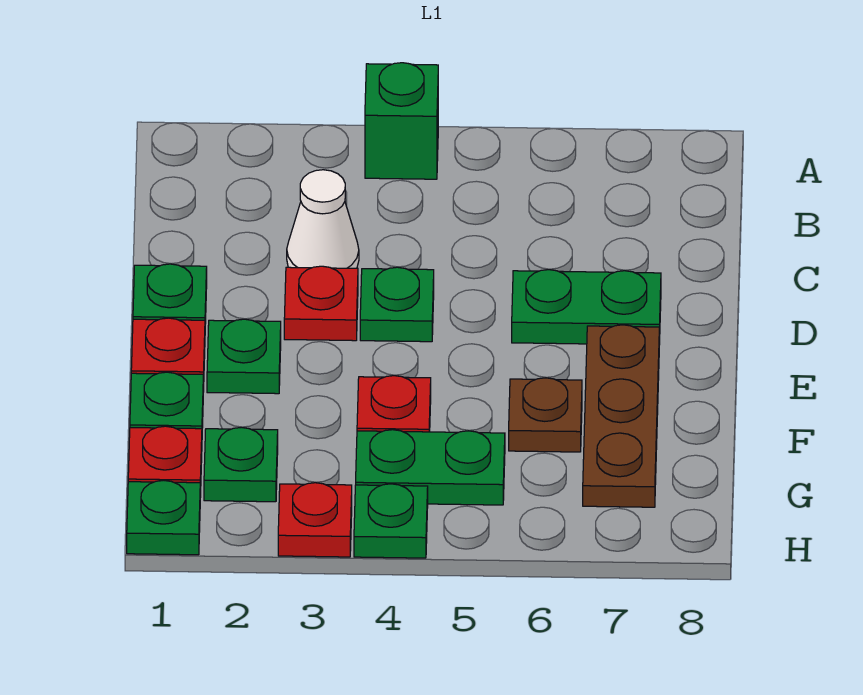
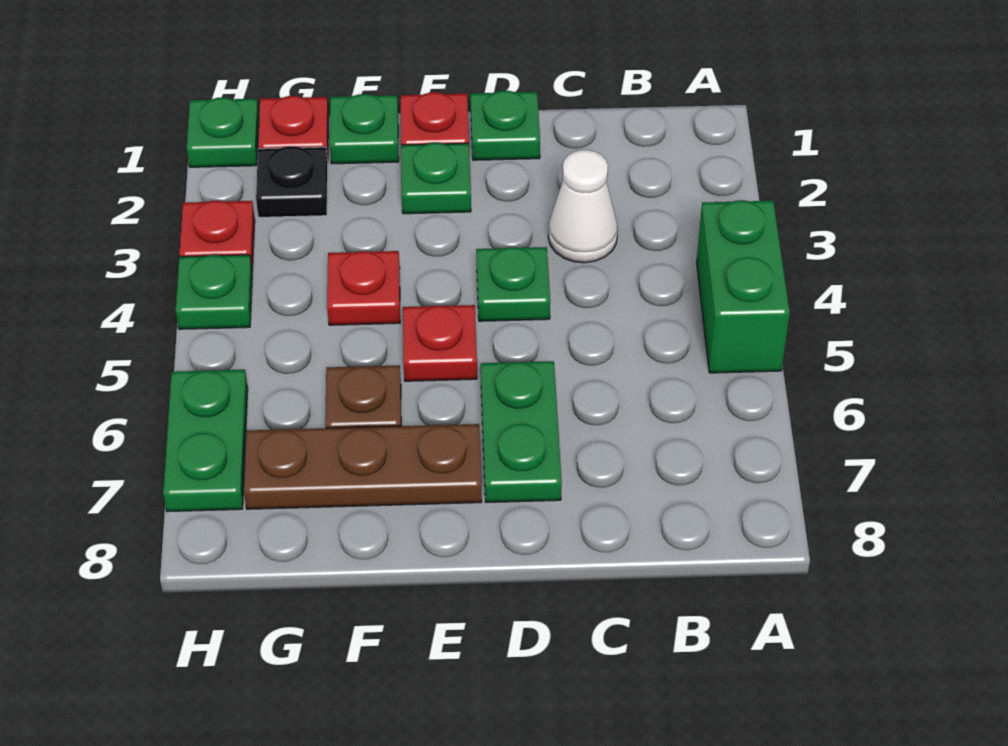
green 1x1 brick [365,63,438,179] -> green 1x2 brick [697,200,790,373]
red 1x1 plate [284,266,358,341] -> red 1x1 plate moved to [403,305,477,381]
green 1x1 plate [204,427,278,502] -> black 1x1 plate [256,146,328,217]
green 1x2 plate [356,430,505,505] -> green 1x2 plate moved to [163,370,248,512]

